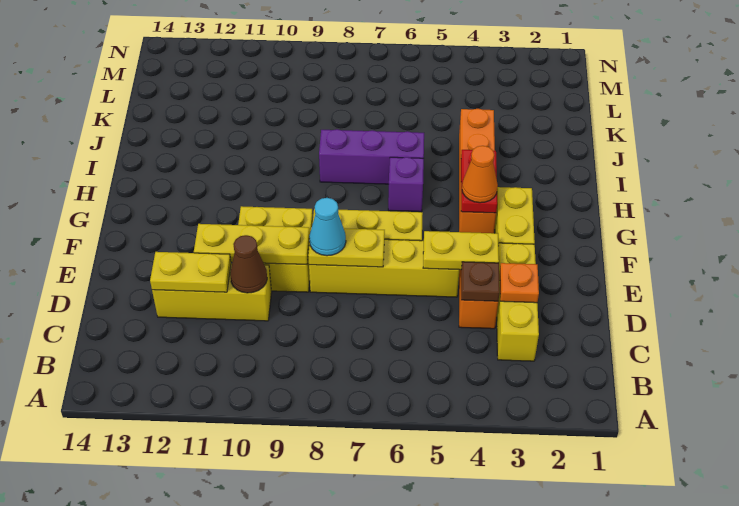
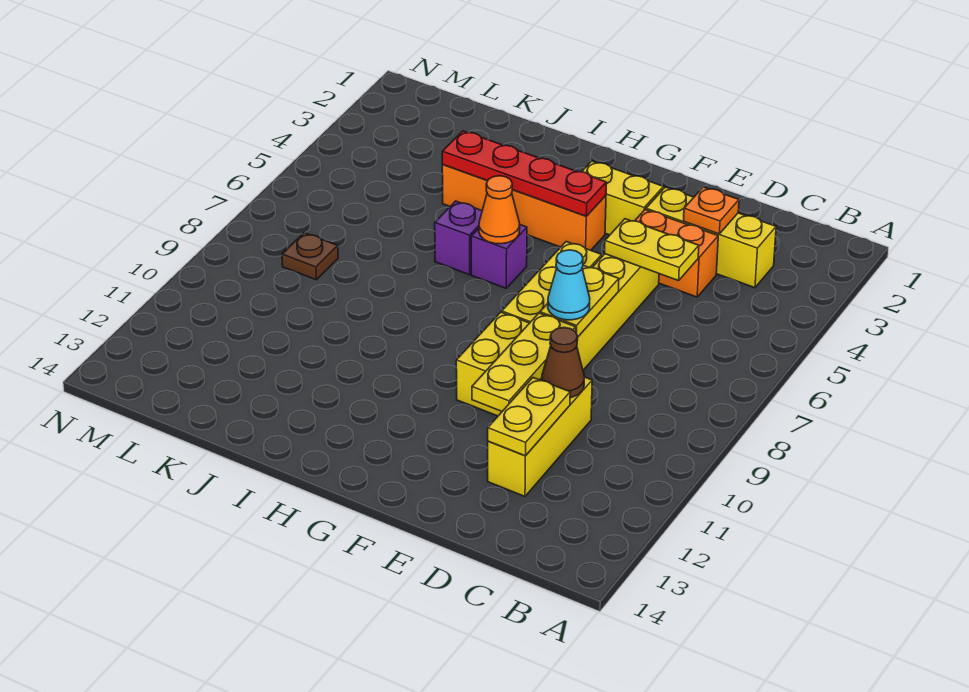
brown 1x1 plate [461,262,500,301] -> brown 1x1 plate moved to [282,233,338,280]
yellow 1x2 plate [423,231,499,270] -> yellow 1x2 plate turned to [605,219,699,281]
red 1x2 plate [461,150,497,213] -> red 1x4 plate [442,131,607,216]
orange 1x1 cone [462,146,498,203] -> orange 1x1 cone moved to [479,176,520,244]
purple 1x3 brick [319,129,424,184] -> purple 1x1 brick [435,201,482,275]

